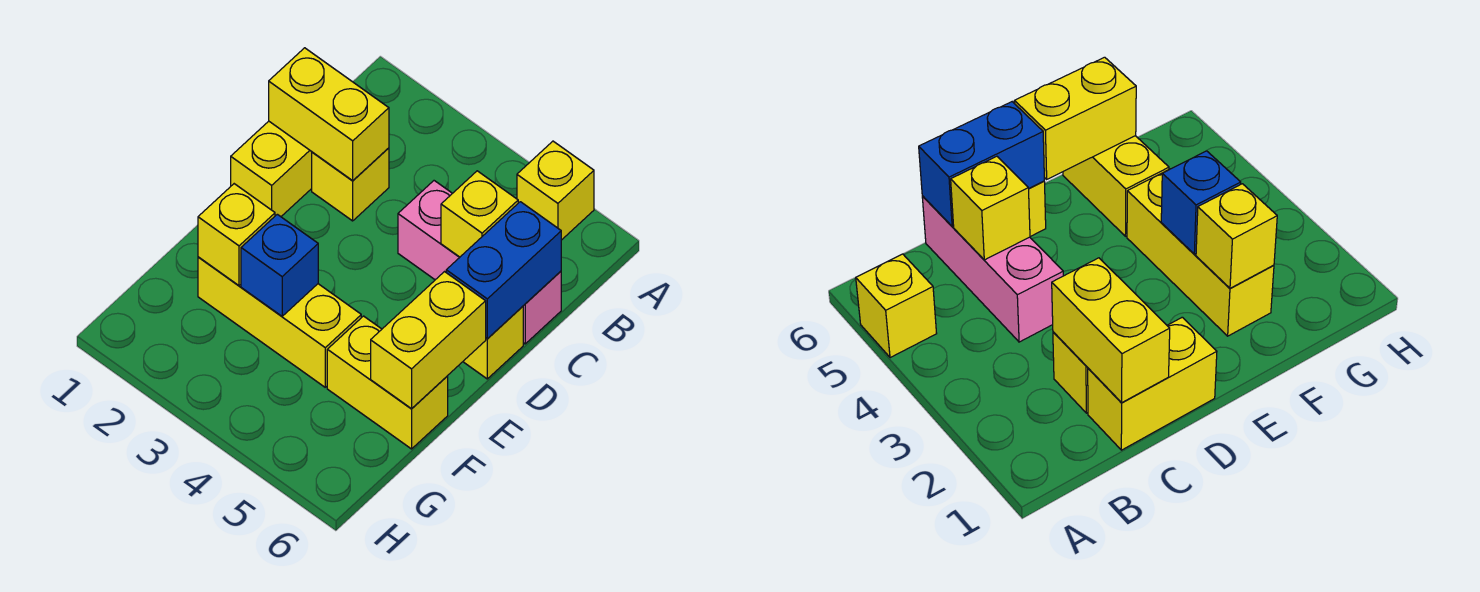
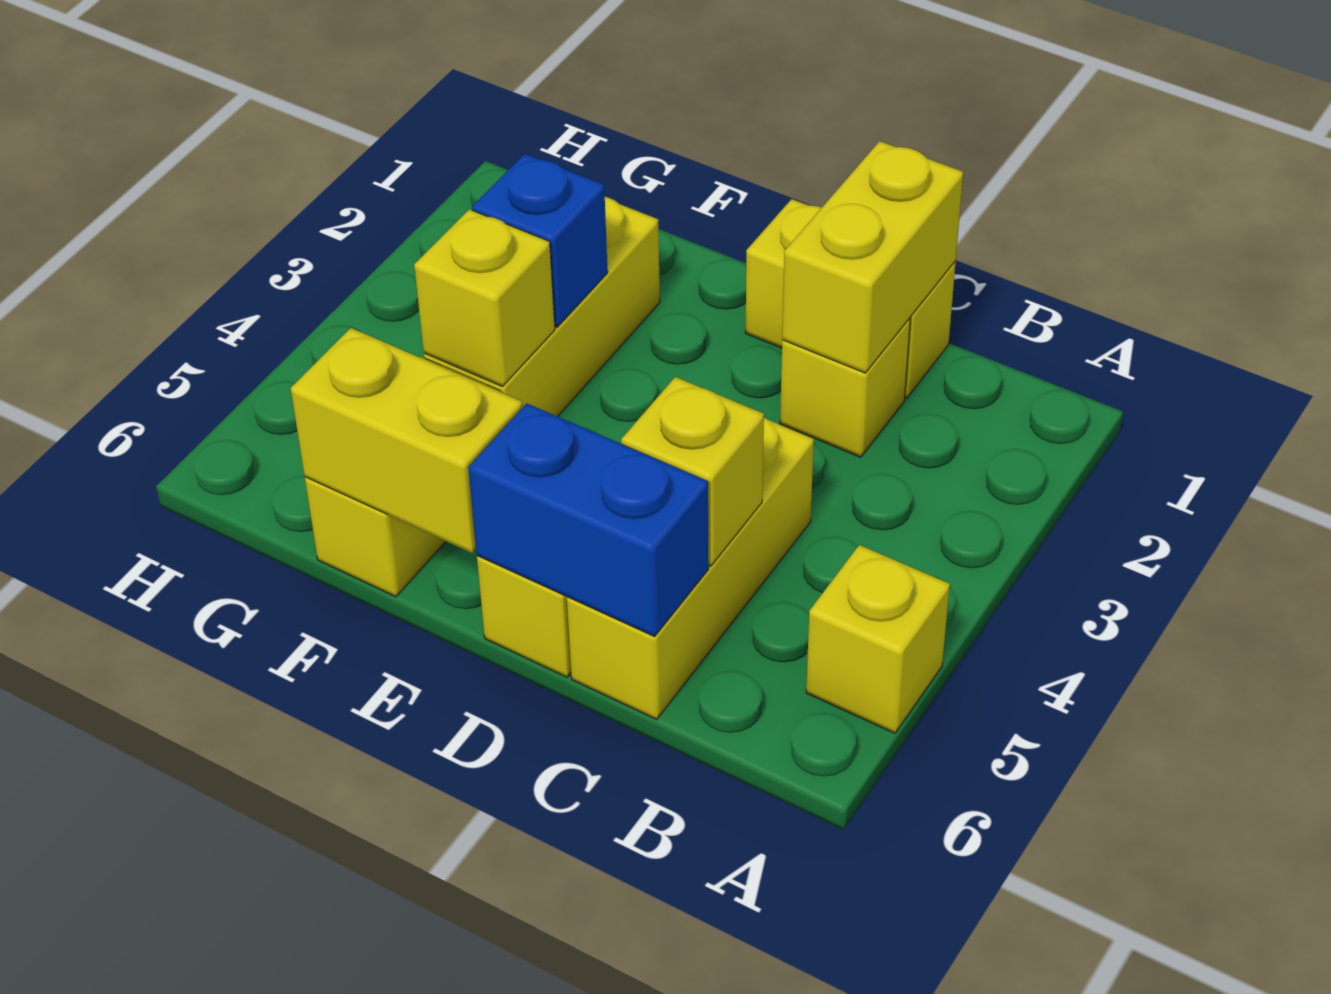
pink 1x3 brick [398,181,561,344] -> yellow 1x3 brick [567,418,814,719]
yellow 1x1 brick [198,184,275,285] -> yellow 1x1 brick moved to [414,209,555,386]

